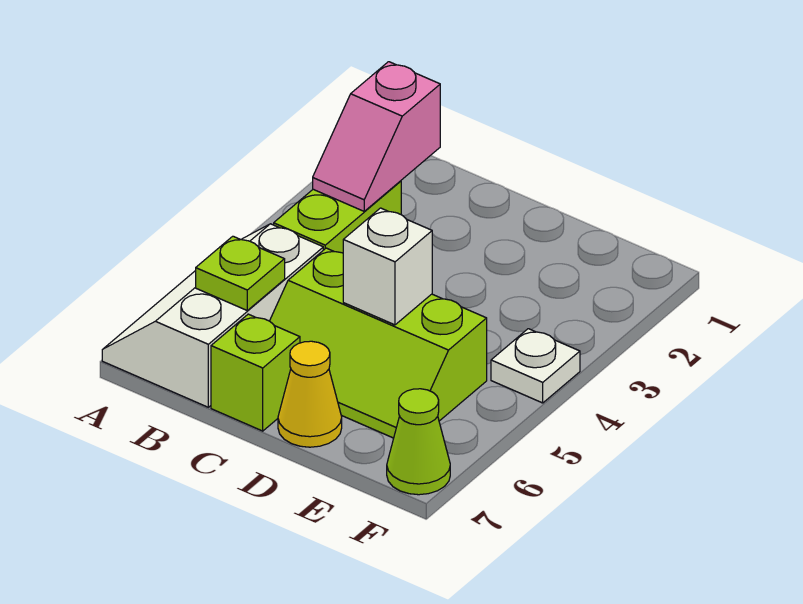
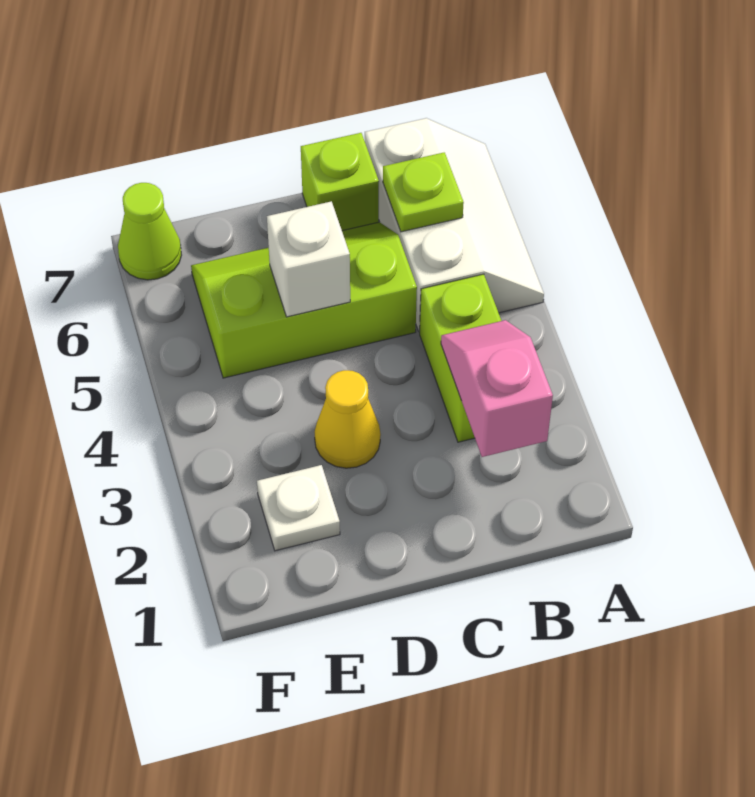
yellow 1x1 cone [278,341,342,447] -> yellow 1x1 cone moved to [315,370,381,468]
white 1x1 plate [491,329,580,403] -> white 1x1 plate moved to [257,465,340,551]

